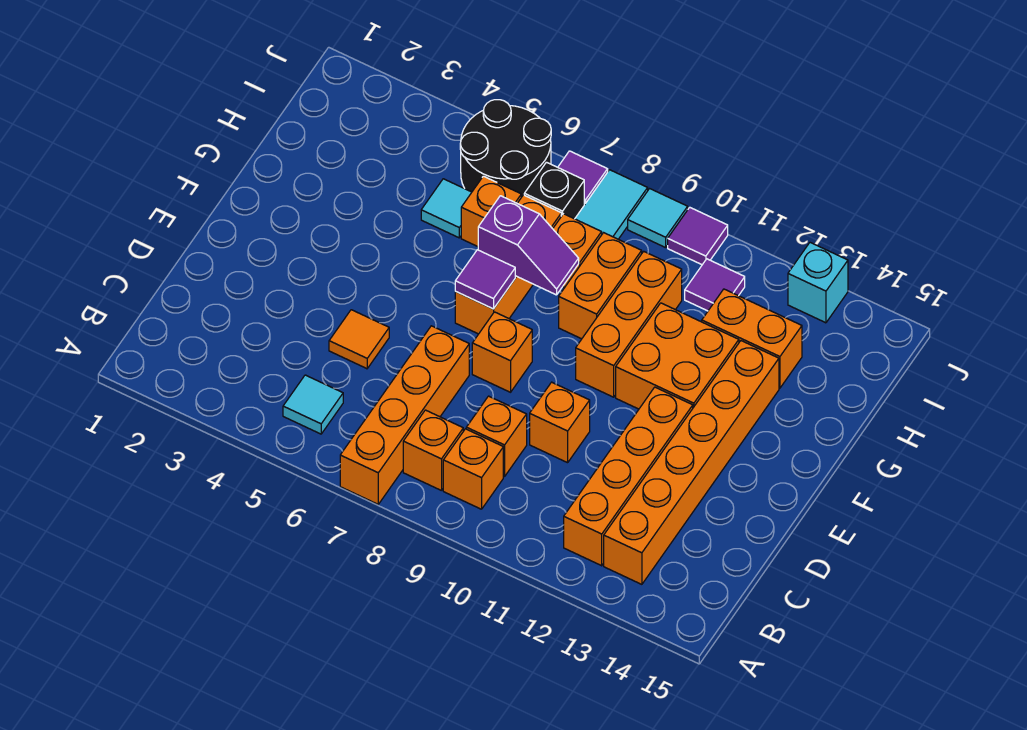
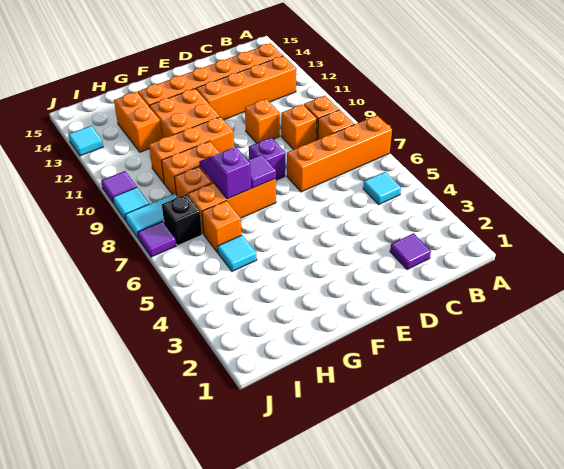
orange 1x1 tile [329,310,389,369] -> none
orange 1x1 brick [472,312,532,392] -> purple 1x1 brick [249,137,285,180]
black 2x2 round brick [460,100,551,197] -> none
purple 1x1 tile [685,259,745,311] -> purple 1x1 tile moved to [390,233,431,270]
cyan 1x1 brick [788,243,848,323] -> cyan 1x1 tile [68,126,103,156]

